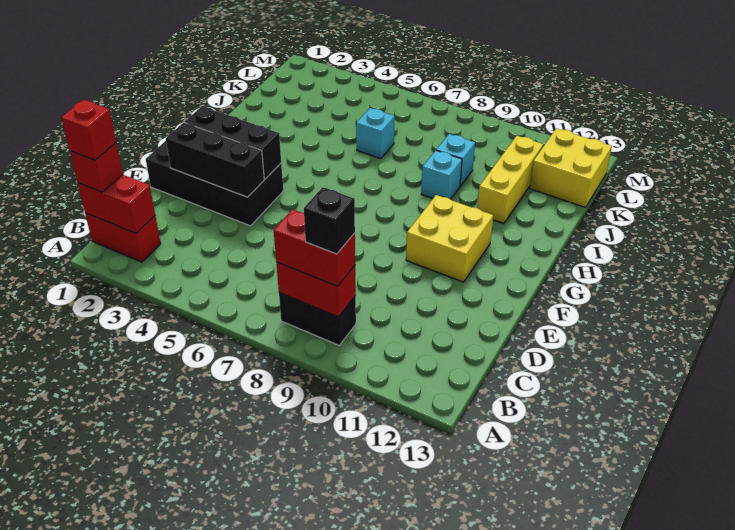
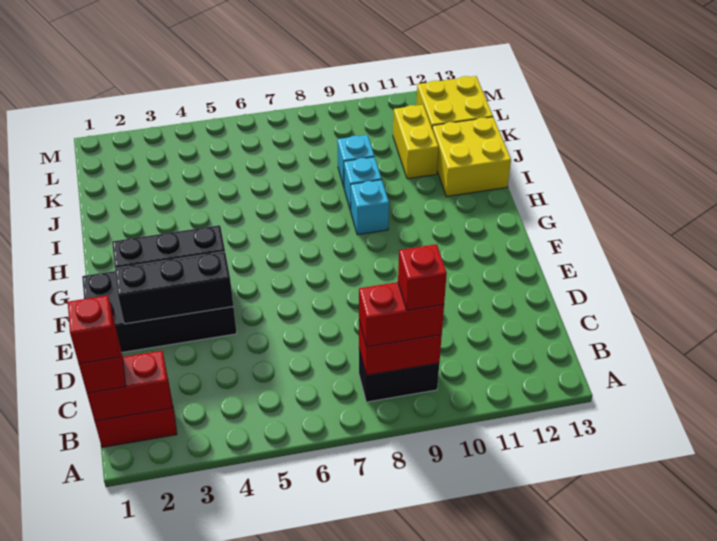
black 1x1 brick [304,187,355,254] -> red 1x1 brick [398,244,447,310]
yellow 2x2 brick [406,195,493,282] -> yellow 2x2 brick moved to [432,117,511,197]
yellow 1x3 brick [477,136,543,224] -> yellow 1x2 brick [393,105,439,179]
cyan 1x1 brick [356,108,395,159] -> cyan 1x1 brick moved to [351,180,389,235]

